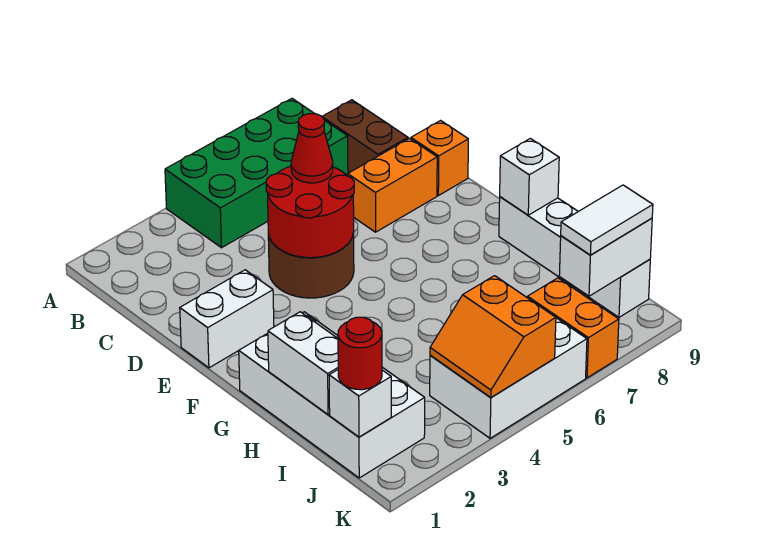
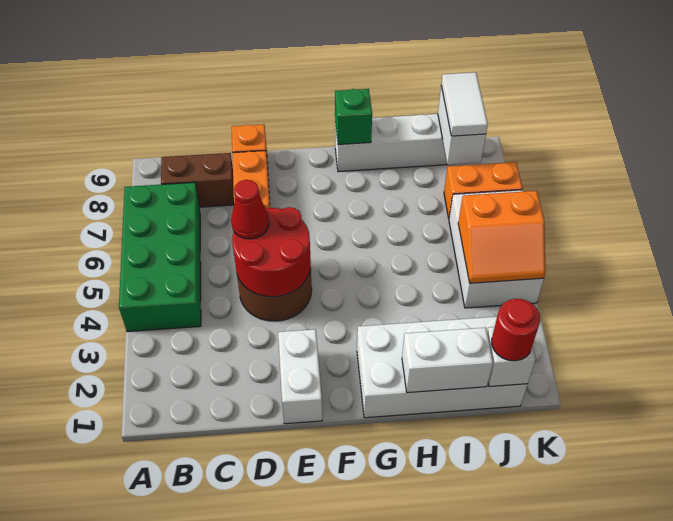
white 1x1 brick [500,138,559,215] -> green 1x1 brick [335,89,372,145]

